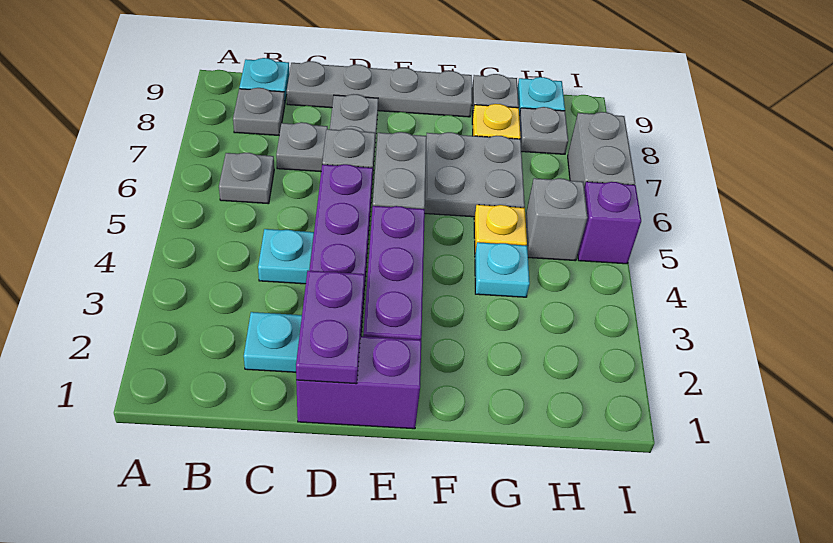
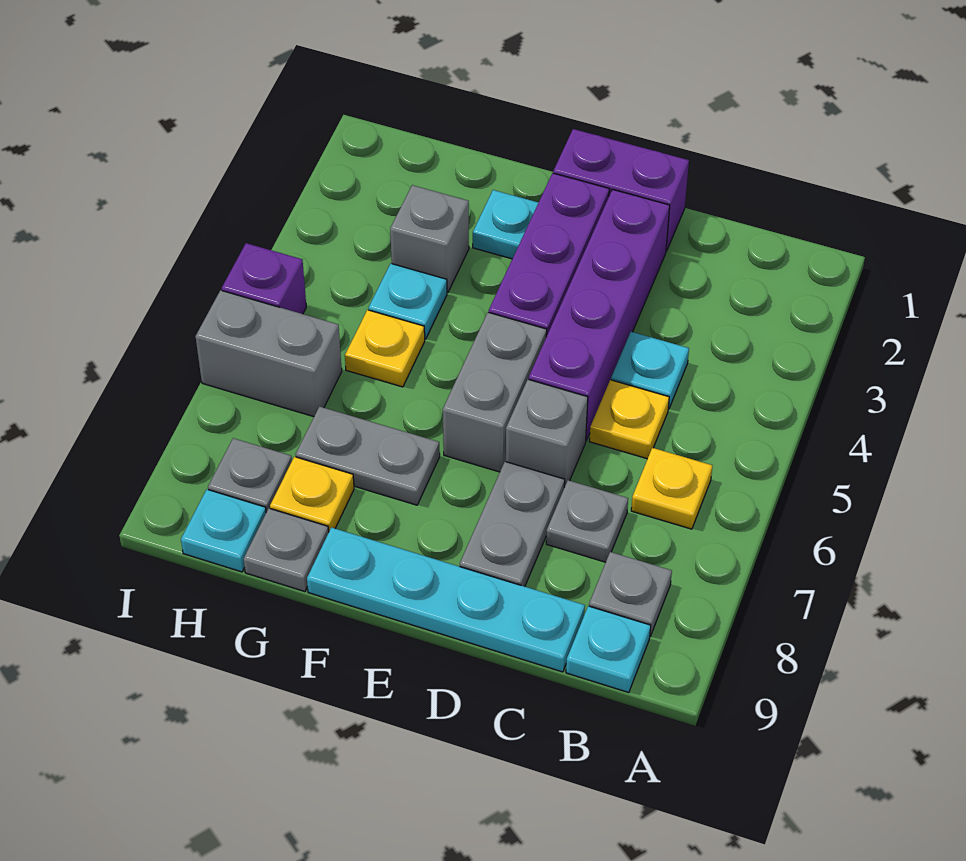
grey 1x1 plate [219,153,274,204] -> yellow 1x1 plate [631,448,712,529]
cyan 1x1 plate [244,312,302,372] -> cyan 1x1 plate moved to [473,190,539,259]
none -> yellow 1x1 plate [589,380,669,459]
grey 1x4 plate [287,61,472,117] -> cyan 1x4 plate [307,527,585,672]
purple 1x2 plate [296,271,365,384] -> none
grey 2x2 plate [425,132,525,217] -> grey 1x2 plate [296,406,440,505]
grey 1x1 brick [526,178,588,261] -> grey 1x1 brick moved to [390,185,469,292]
grey 1x2 brick [568,112,635,187] -> grey 1x2 brick turned to [195,290,342,417]

